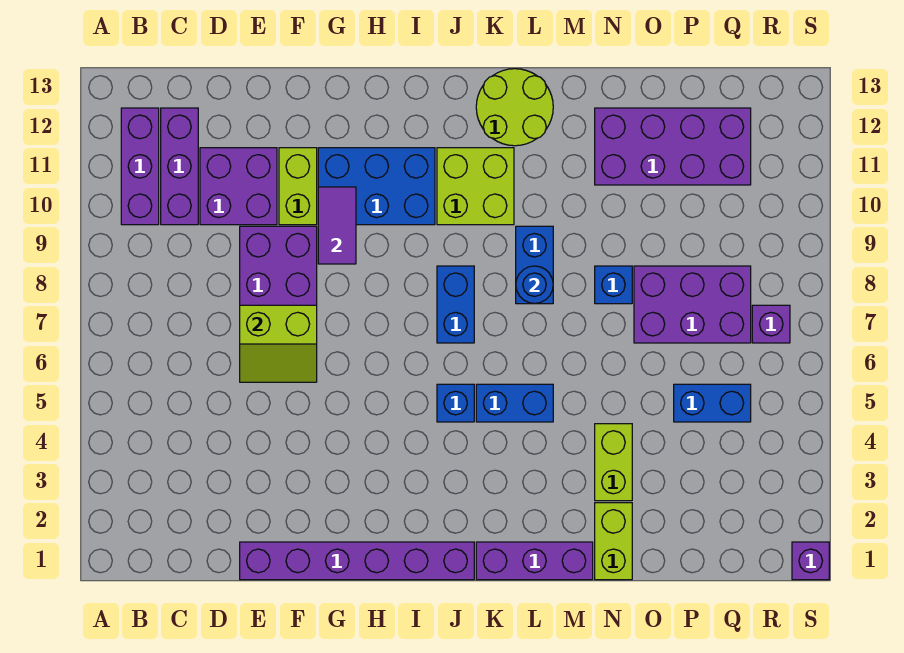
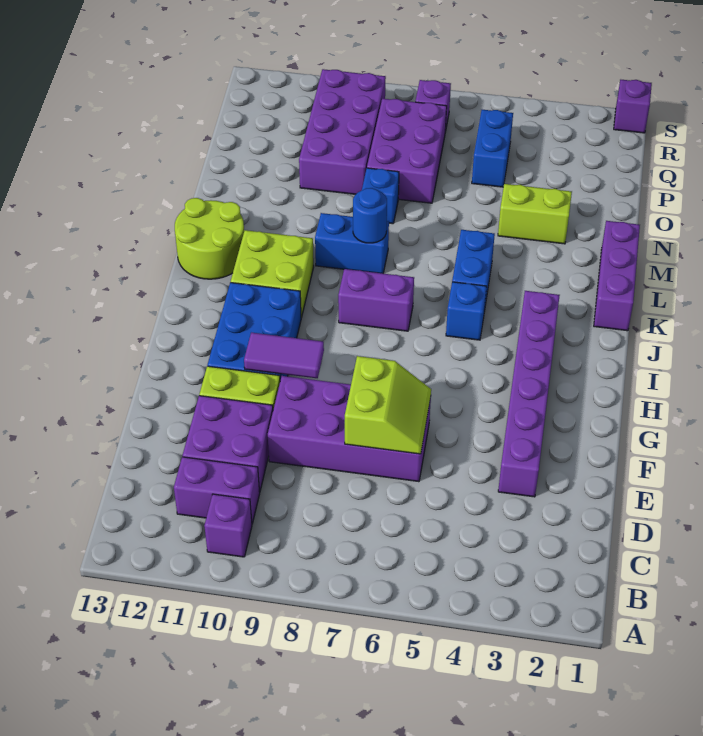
purple 1x3 brick [121,108,159,225] -> purple 1x1 brick [204,494,252,557]
purple 1x3 brick [161,108,198,225] -> purple 1x2 brick [174,457,260,524]
purple 1x6 brick [240,542,474,580] -> purple 1x6 brick moved to [498,291,560,497]
blue 1x2 brick [437,266,474,343] -> purple 1x2 brick [338,269,414,331]
lime 1x2 brick [595,503,632,580] -> none
purple 2x4 brick [595,108,751,185] -> purple 2x4 brick moved to [299,69,386,194]

